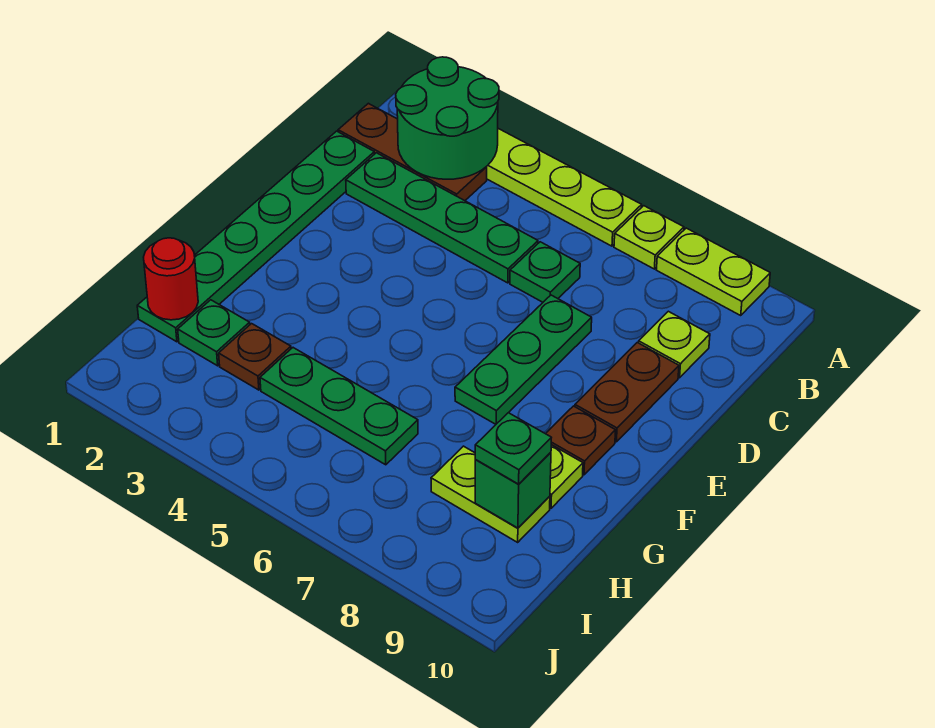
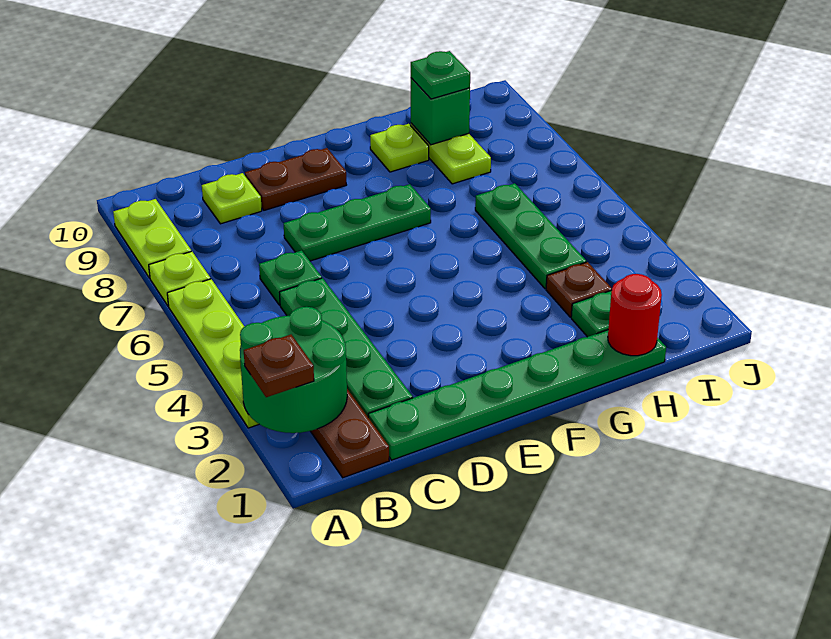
brown 1x1 plate [546,406,616,475] -> brown 1x1 plate moved to [244,335,314,397]

